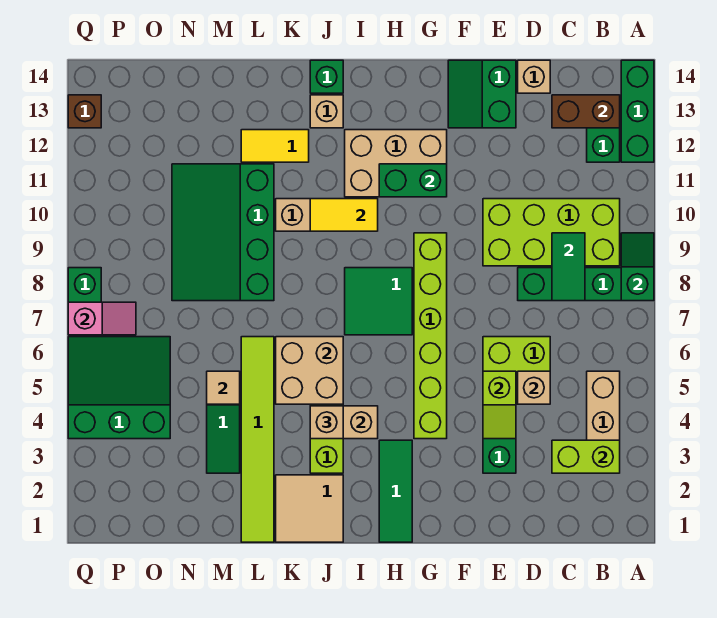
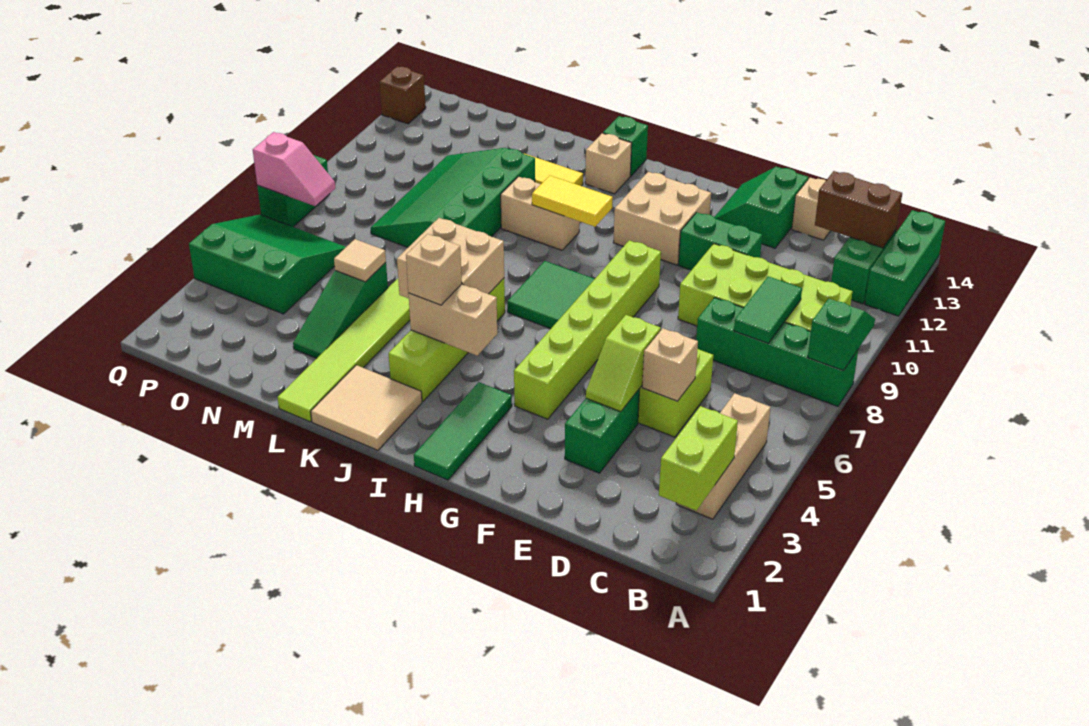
lime 1x2 brick [552,440,620,473] -> lime 1x2 brick turned to [659,406,738,511]
tan 2x3 brick [345,130,447,197] -> tan 2x2 brick [613,172,711,265]
green 1x2 brick [379,164,447,197] -> green 1x2 brick moved to [678,212,762,270]

